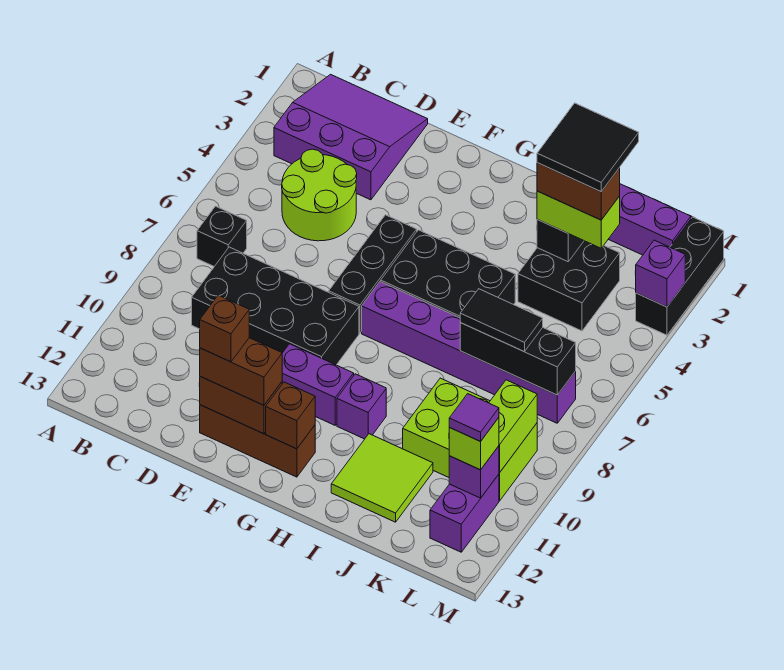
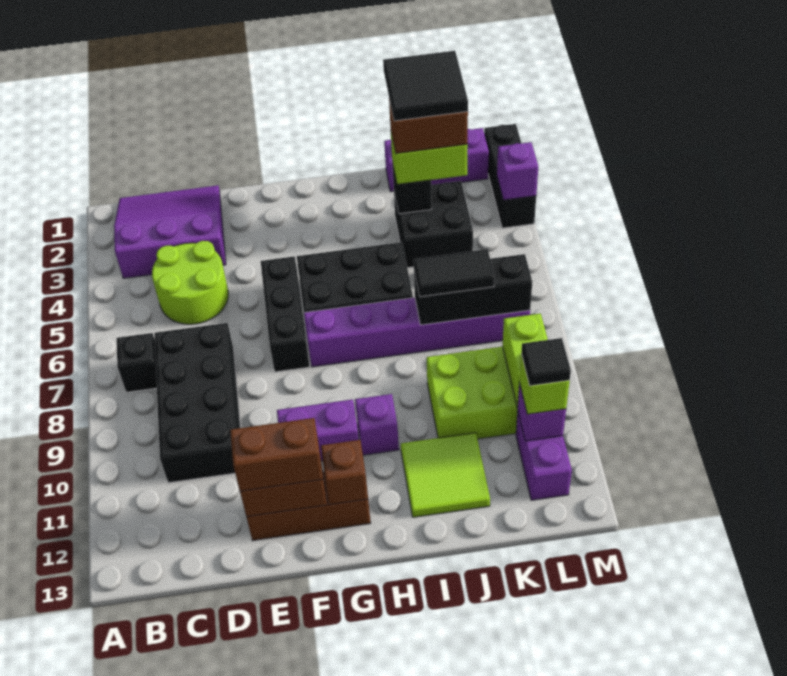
black 2x4 brick [192,247,359,365] -> black 2x4 brick turned to [154,323,240,483]
brown 1x1 brick [200,295,249,362] -> none
purple 1x1 tile [449,394,499,441] -> black 1x1 tile [522,338,571,386]

